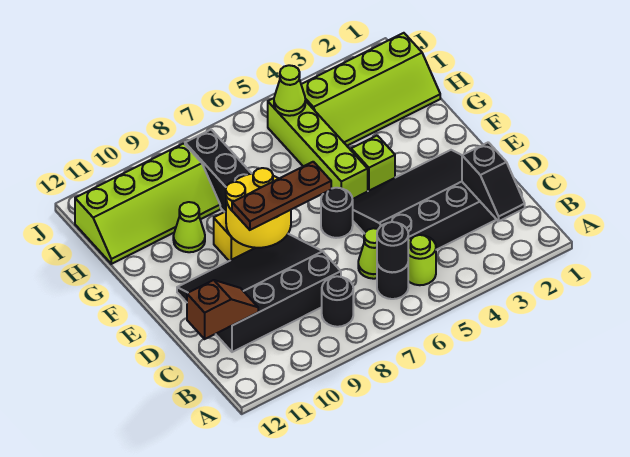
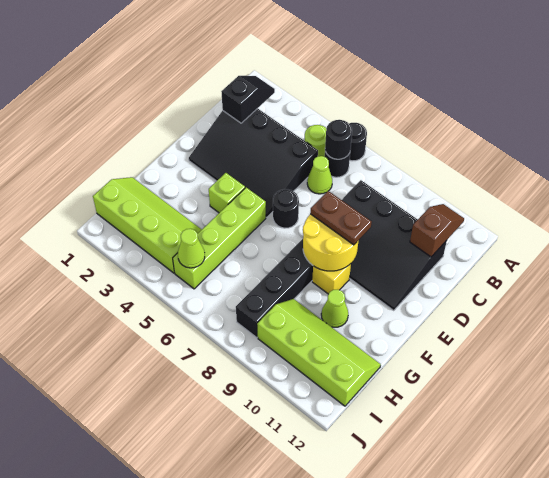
black 1x1 round brick [322,276,353,327] -> black 1x1 round brick moved to [349,123,367,161]
brown 1x2 slope [187,280,258,339] -> brown 1x2 slope turned to [410,204,464,257]
brown 1x3 plate [232,162,331,230] -> brown 1x2 plate [310,191,372,245]

